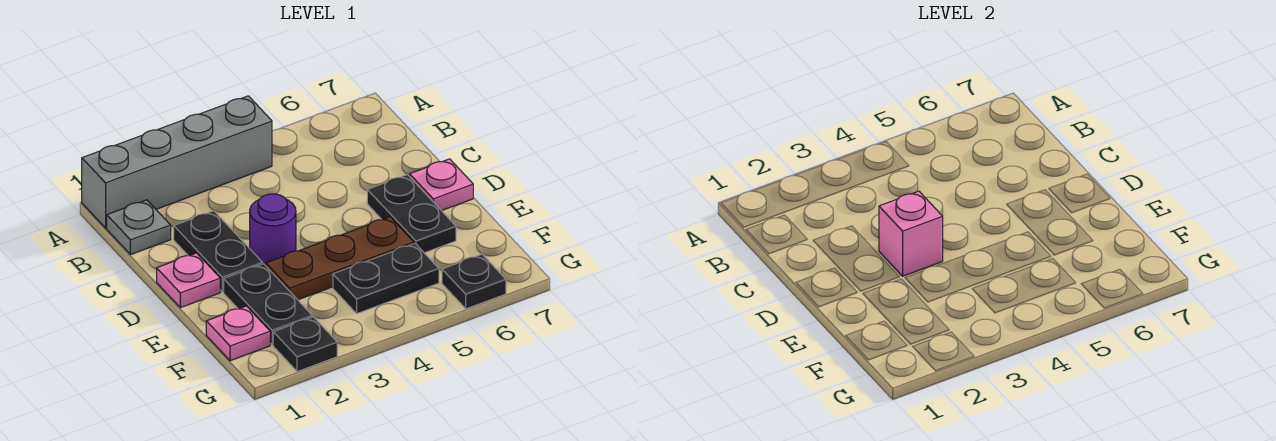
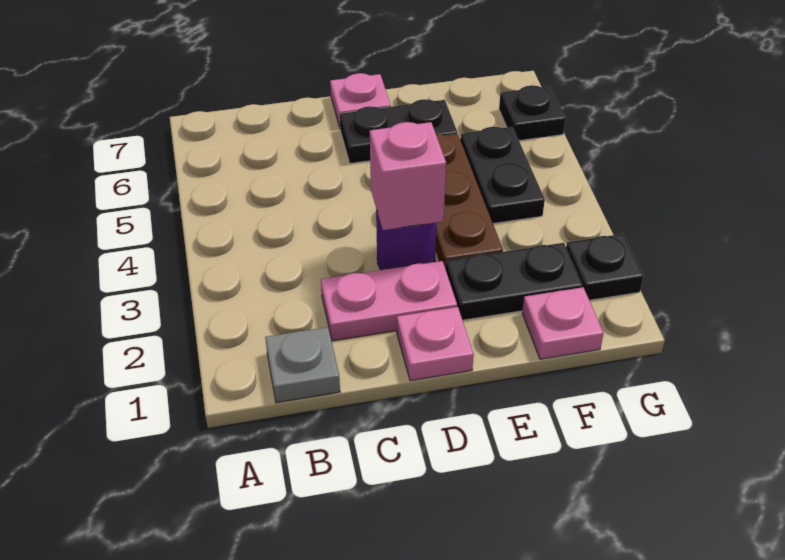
grey 1x4 brick [82,96,272,228] -> none
black 1x2 plate [174,211,263,292] -> pink 1x2 plate [321,261,457,341]

